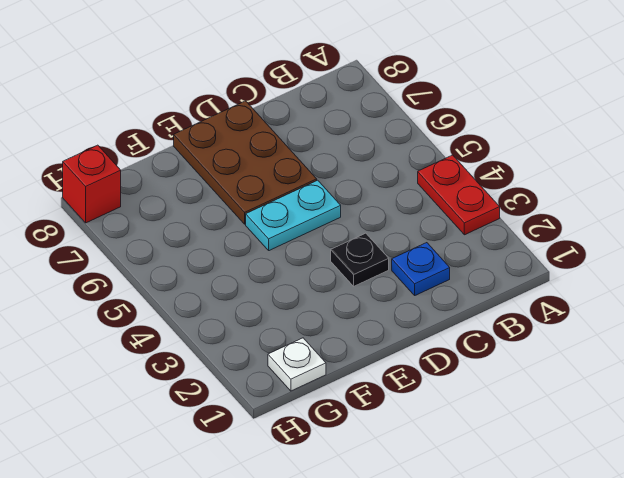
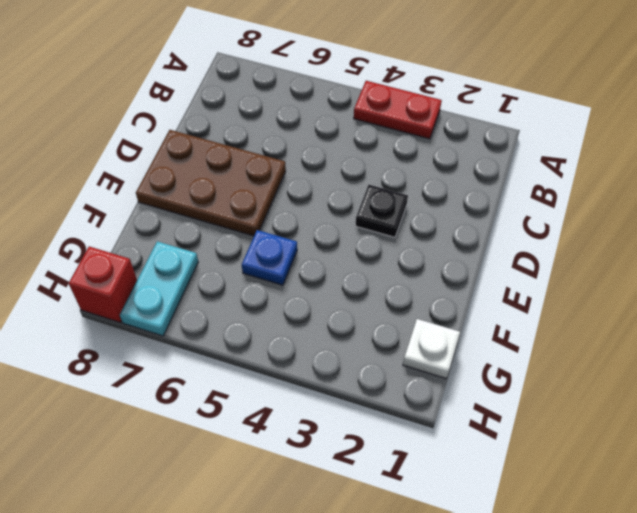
blue 1x1 plate [392,243,450,295] -> blue 1x1 plate moved to [242,230,297,285]
cyan 1x2 plate [246,180,341,251] -> cyan 1x2 plate moved to [120,241,198,336]

